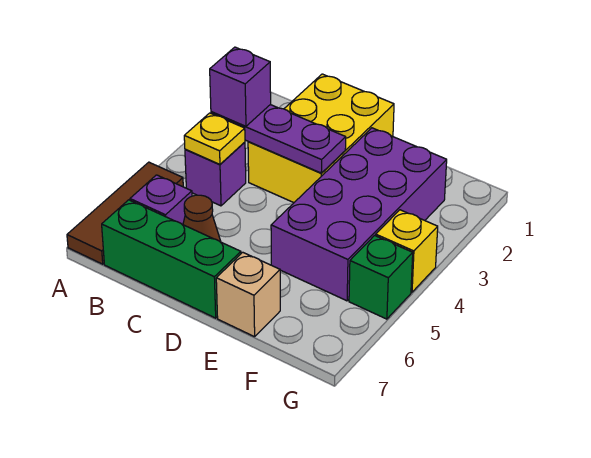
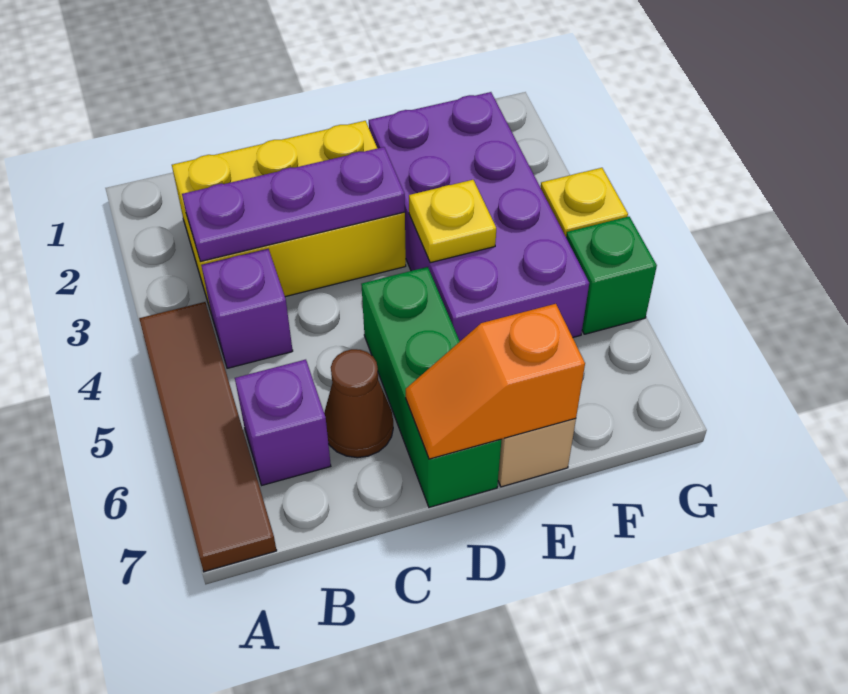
brown 1x3 tile [67,162,183,264] -> brown 1x4 tile [139,302,277,572]
purple 1x1 brick [210,47,271,126] -> none
yellow 1x1 plate [184,113,245,165] -> yellow 1x1 plate moved to [409,180,496,263]
green 1x3 brick [102,200,241,318] -> green 1x3 brick turned to [361,267,501,507]
yellow 2x3 brick [248,74,394,203] -> yellow 2x3 brick turned to [172,121,406,311]
none -> orange 1x2 slope [406,304,585,459]

